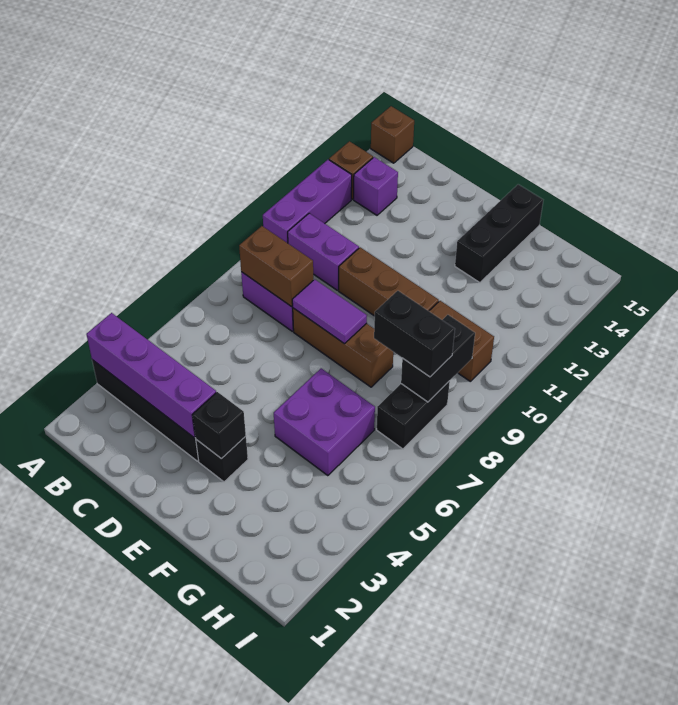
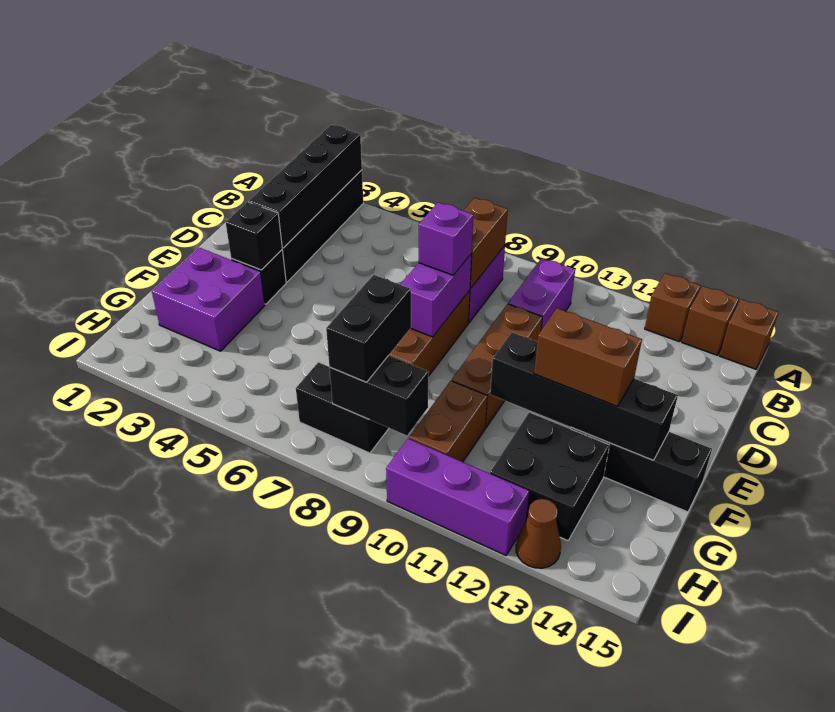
purple 1x4 brick [86,313,216,438] -> black 1x4 brick [249,125,362,248]
purple 1x3 brick [263,160,352,243] -> purple 1x3 brick moved to [386,439,529,555]
none -> brown 1x1 brick [682,286,739,355]
purple 1x1 brick [354,157,398,215] -> purple 1x1 brick moved to [419,202,473,275]
purple 1x2 tile [292,279,367,344] -> purple 1x2 brick [400,254,472,337]
purple 2x2 brick [274,368,375,476] -> purple 2x2 brick moved to [152,248,265,351]
none -> black 1x4 brick [490,332,678,460]
none -> brown 1x2 brick [534,308,642,406]
none -> black 2x2 brick [490,413,609,541]
none -> brown 1x1 cone [516,499,561,568]

